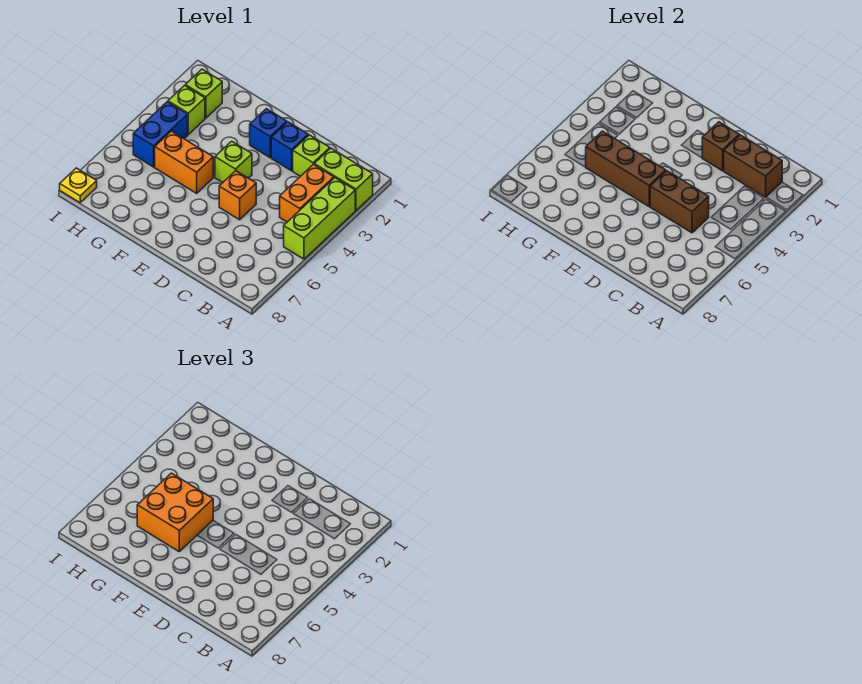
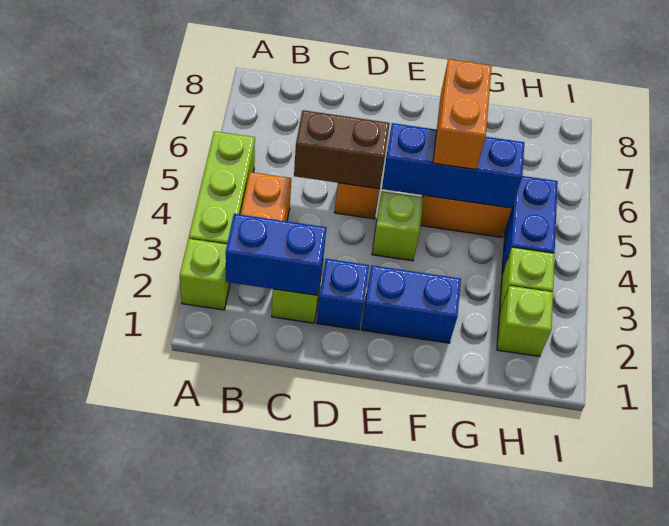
lime 1x2 brick [314,148,373,210] -> lime 1x1 brick [180,239,230,310]
brown 1x2 brick [724,135,782,197] -> blue 1x2 brick [226,214,326,295]
brown 1x1 brick [702,122,739,171] -> none
blue 1x1 brick [250,109,287,158] -> blue 1x2 brick [362,266,461,343]
brown 1x3 brick [586,131,666,206] -> blue 1x3 brick [382,123,524,208]
orange 2x2 brick [137,473,213,551] -> orange 1x2 brick [433,59,492,170]
yellow 1x1 plate [60,168,97,203] -> none

